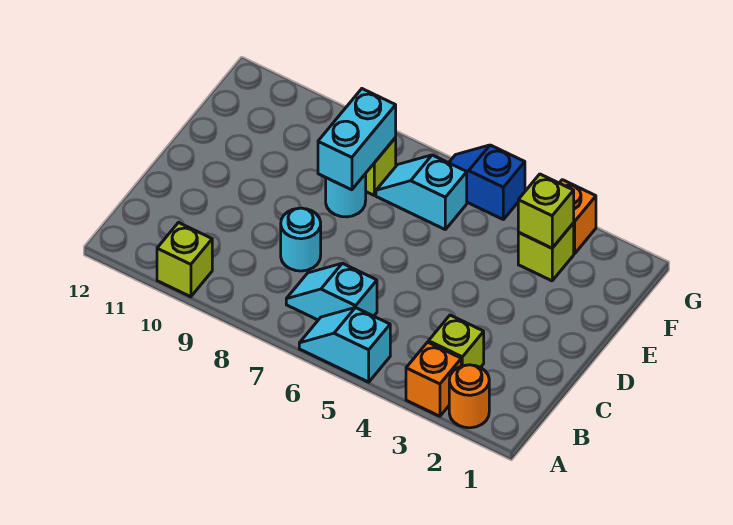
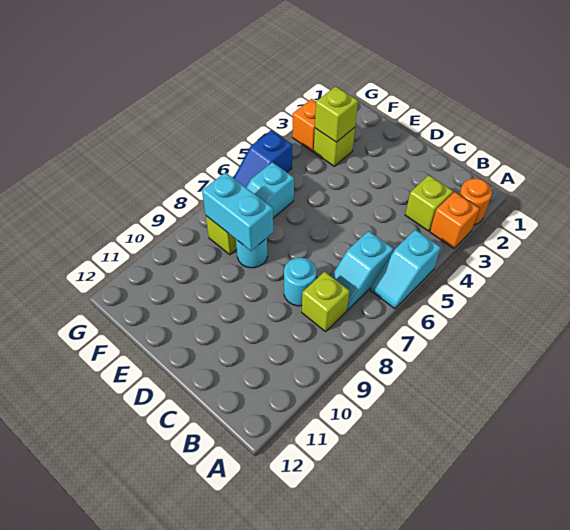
lime 1x1 brick [157,223,212,297] -> lime 1x1 brick moved to [302,272,349,332]

